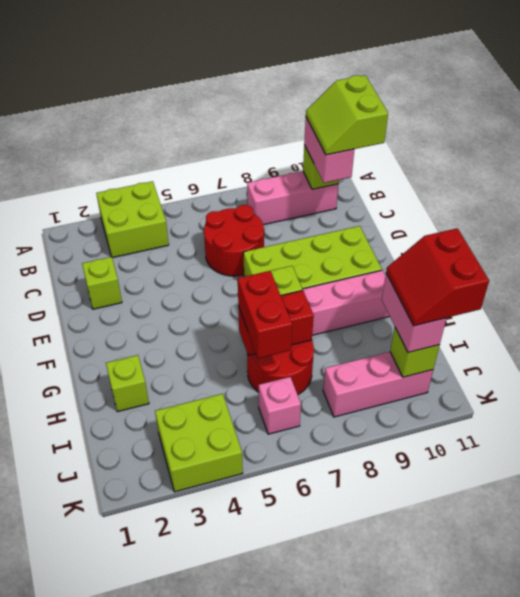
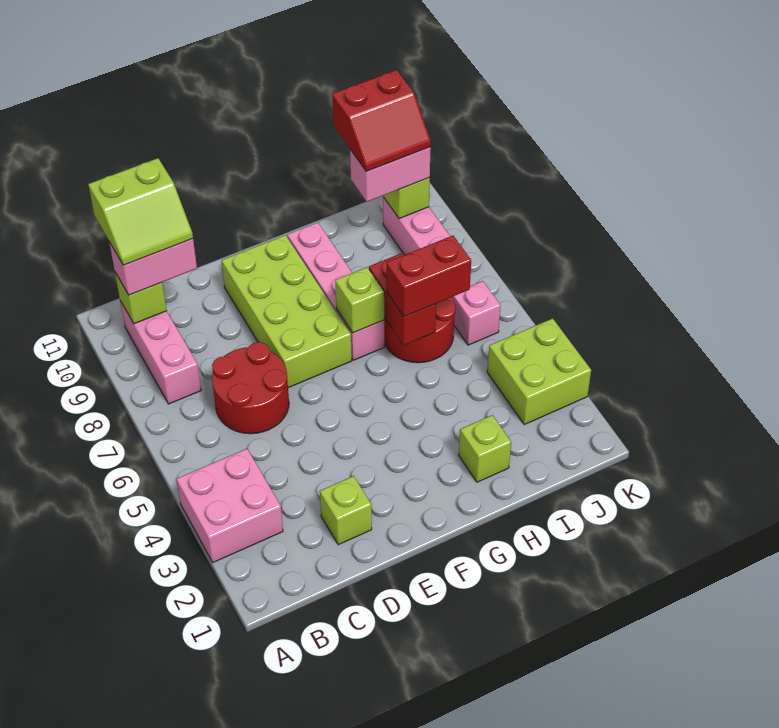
lime 2x2 brick [96,181,169,258] -> pink 2x2 brick [177,449,283,562]

